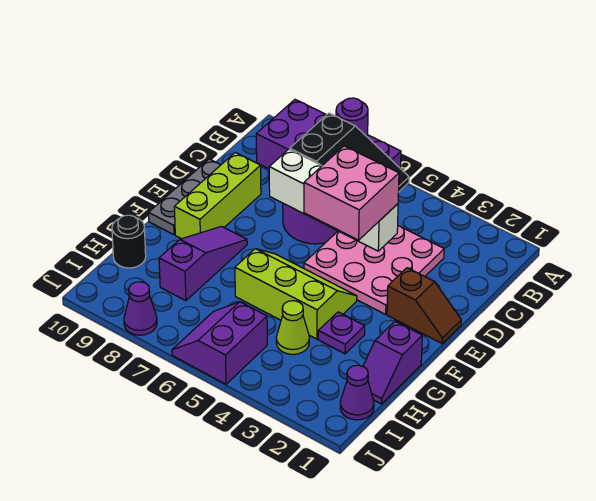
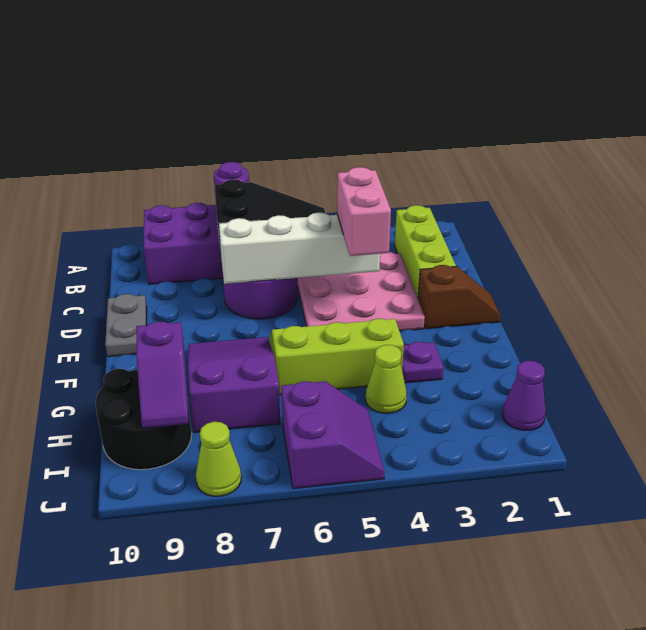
pink 2x2 brick [304,146,399,240] -> pink 1x2 brick [337,167,391,256]
lime 1x3 brick [174,152,261,239] -> lime 1x3 brick moved to [395,205,456,297]
grey 1x3 plate [149,159,220,235] -> grey 1x2 plate [105,294,147,357]
purple 1x3 slope [159,226,247,301] -> purple 2x3 slope [188,337,280,433]
purple 1x2 slope [363,321,422,404] -> purple 1x2 slope moved to [136,321,189,428]
black 1x1 round brick [112,215,146,268] -> black 2x2 round brick [96,369,192,470]
purple 2x2 slope [172,302,267,384] -> purple 2x2 slope turned to [281,381,385,489]
purple 1x1 cone [124,282,157,335] -> lime 1x1 cone [196,422,241,496]

